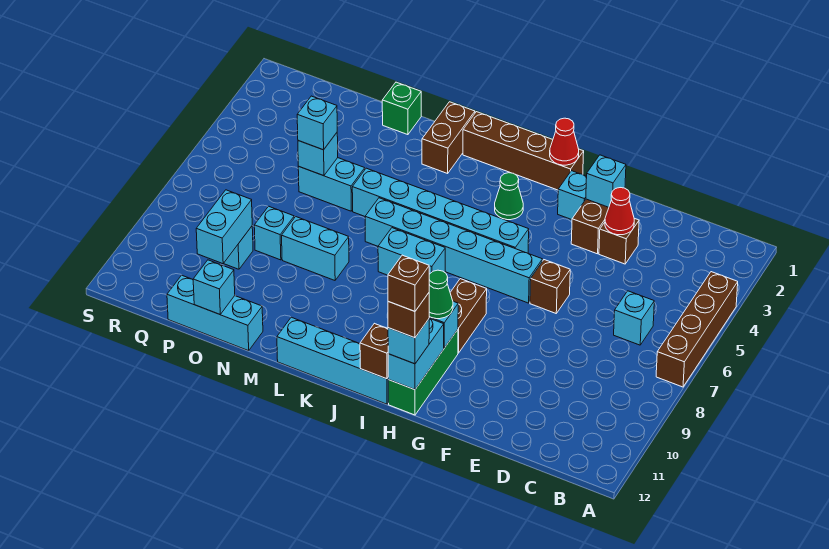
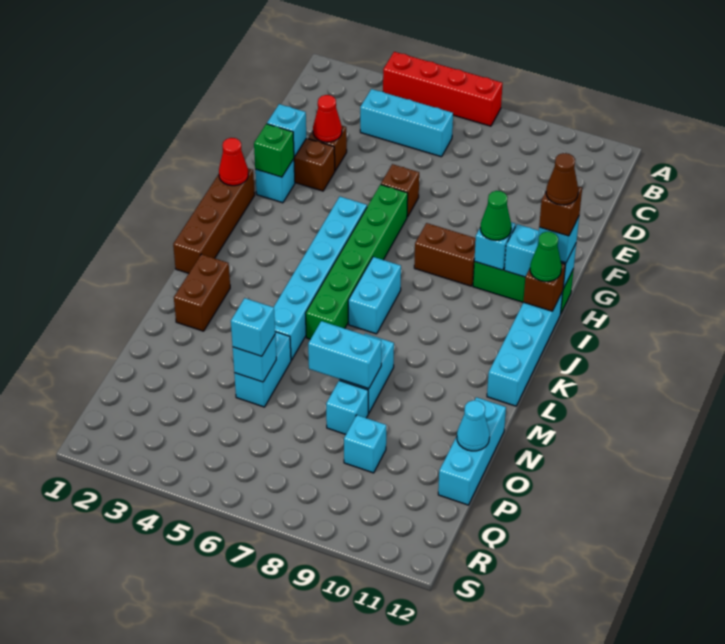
brown 1x4 brick [656,272,738,387] -> red 1x4 brick [383,52,503,126]
cyan 1x1 brick [614,291,654,345] -> cyan 1x3 brick [360,89,453,157]
cyan 1x6 brick [365,198,542,303] -> green 1x6 brick [306,185,408,339]
brown 1x1 brick [388,255,429,311] -> brown 1x1 cone [546,153,578,205]
green 1x1 cone [495,173,523,220] -> green 1x1 cone moved to [530,232,562,282]
brown 1x2 brick [422,102,475,173] -> brown 1x2 brick turned to [174,254,230,331]
green 1x1 brick [382,82,421,135] -> green 1x1 brick moved to [254,124,294,177]
cyan 1x1 brick [193,260,235,314] -> cyan 1x1 cone [457,400,490,451]
cyan 1x2 brick [196,190,252,264] -> cyan 1x2 brick moved to [308,321,381,389]

